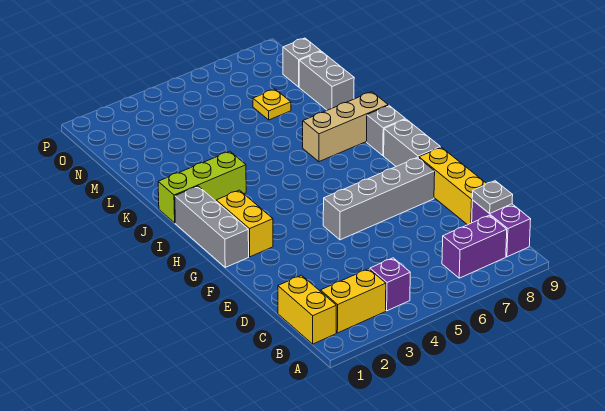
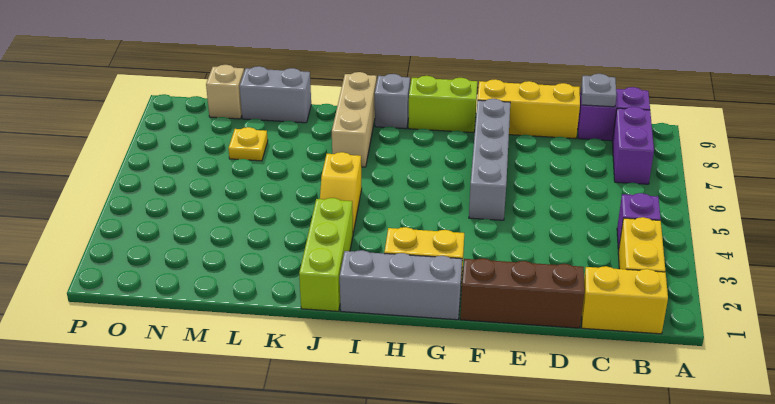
none -> brown 1x3 brick [460,258,584,328]
grey 1x2 brick [384,119,440,166] -> lime 1x2 brick [408,76,477,133]
none -> yellow 1x2 slope [320,152,362,233]
grey 1x1 brick [283,38,321,87] -> tan 1x1 brick [206,65,244,119]

